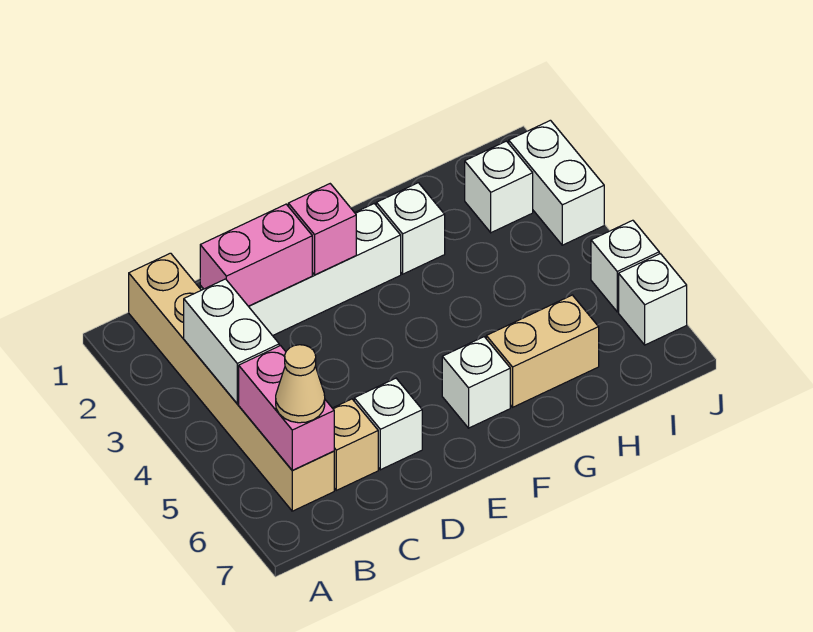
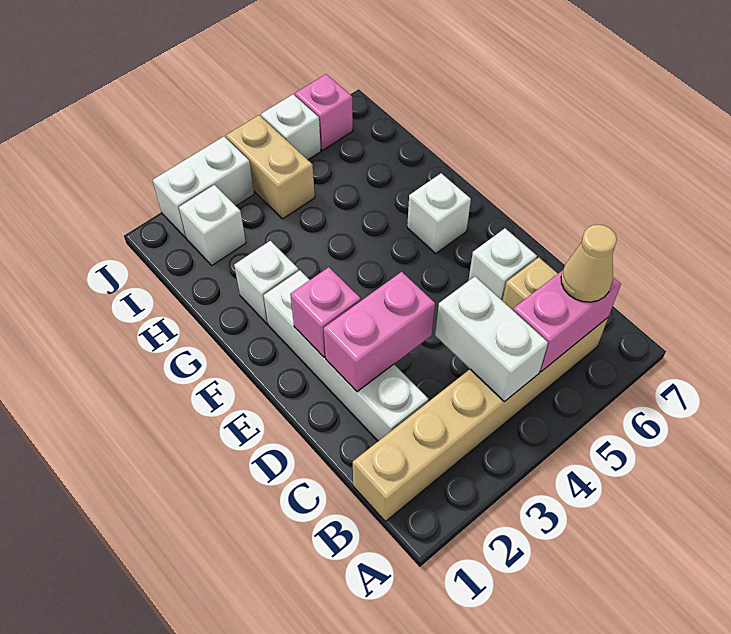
white 1x2 brick [184,279,279,404] -> white 1x2 brick turned to [435,277,548,402]
pink 1x2 brick [200,204,312,306] -> pink 1x2 brick turned to [324,272,435,392]
tan 1x2 brick [486,295,599,407] -> tan 1x2 brick moved to [226,115,315,219]
white 1x1 brick [619,254,687,345] -> pink 1x1 brick [295,74,353,150]

